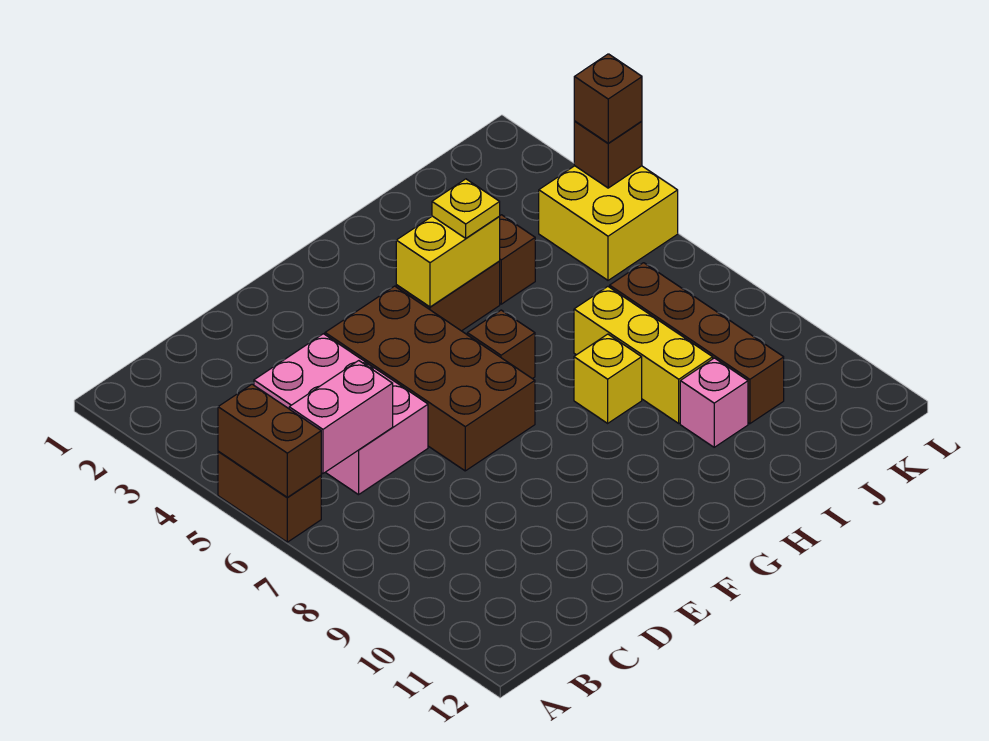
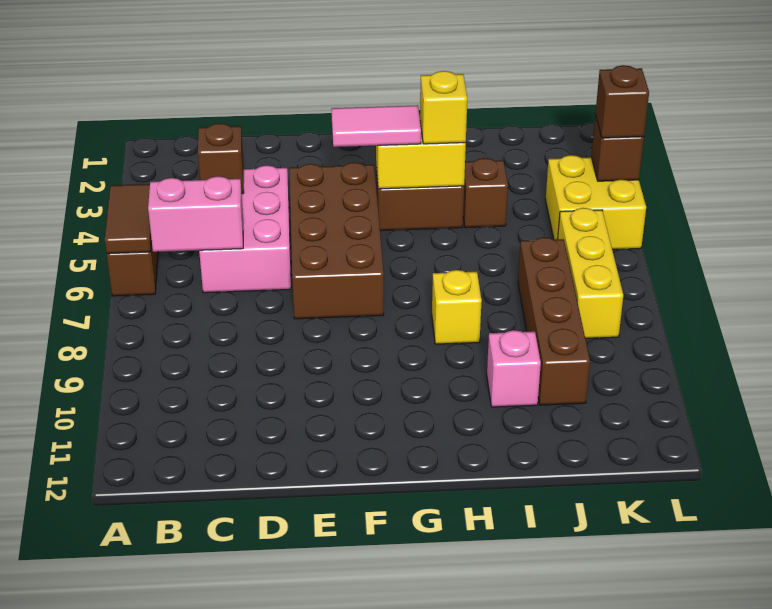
brown 1x2 brick [218,384,321,497] -> brown 1x2 tile [105,184,152,254]
none -> pink 1x2 tile [331,105,421,147]
brown 1x1 brick [467,310,535,379] -> brown 1x1 brick moved to [198,123,244,194]
yellow 1x1 plate [432,179,500,238] -> yellow 1x1 brick [420,71,467,144]
yellow 1x3 brick [574,287,713,423] -> yellow 1x3 brick moved to [558,208,623,338]

